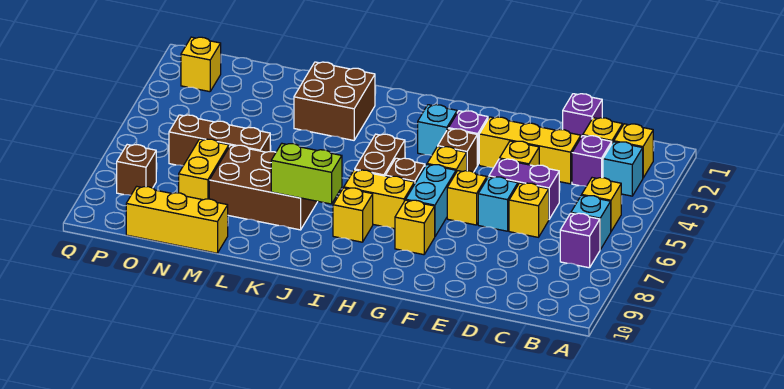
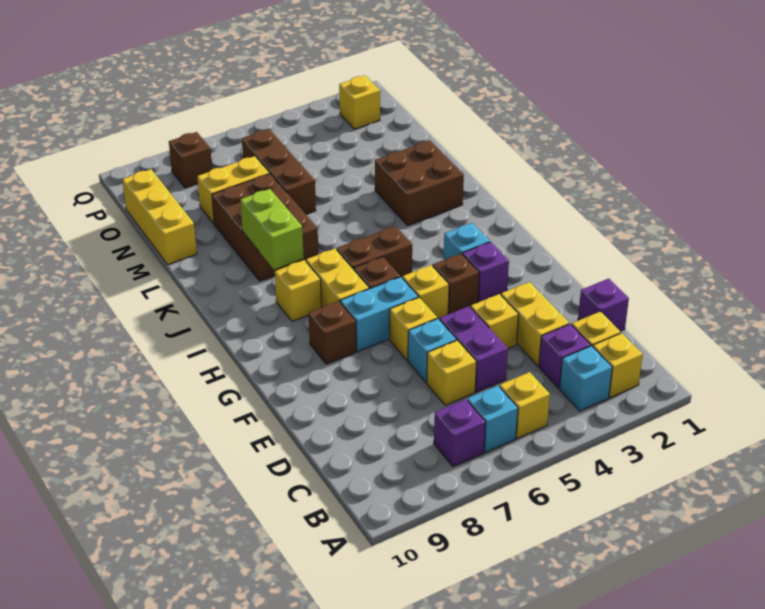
yellow 1x3 brick [479,117,581,184] -> yellow 1x2 brick [501,282,569,366]
yellow 1x1 brick [395,200,435,255] -> brown 1x1 brick [309,301,356,364]

